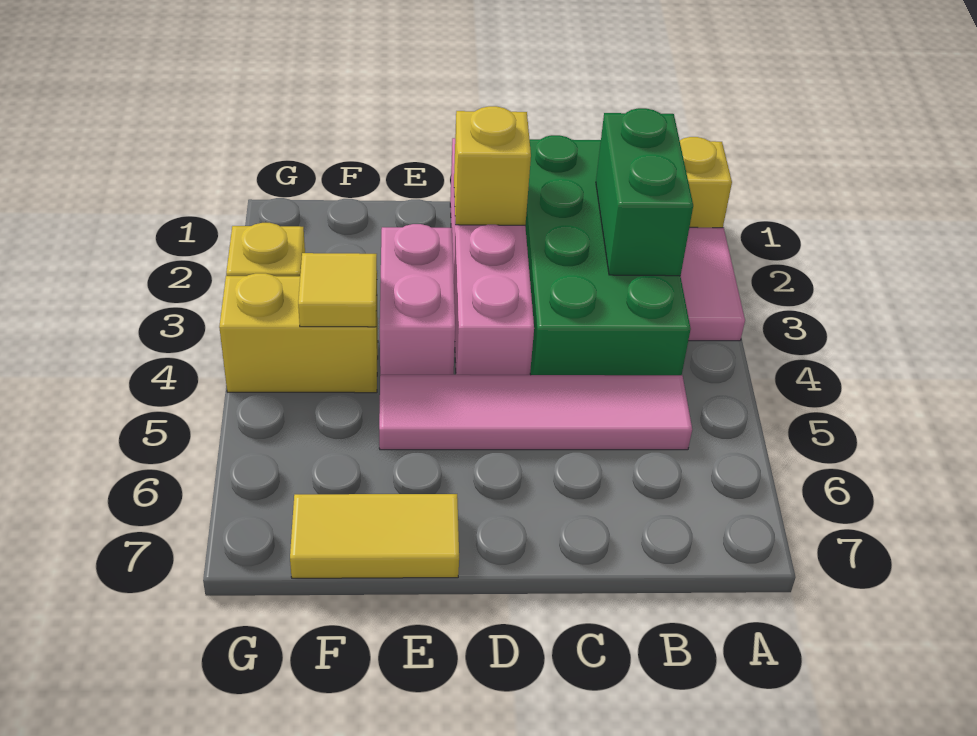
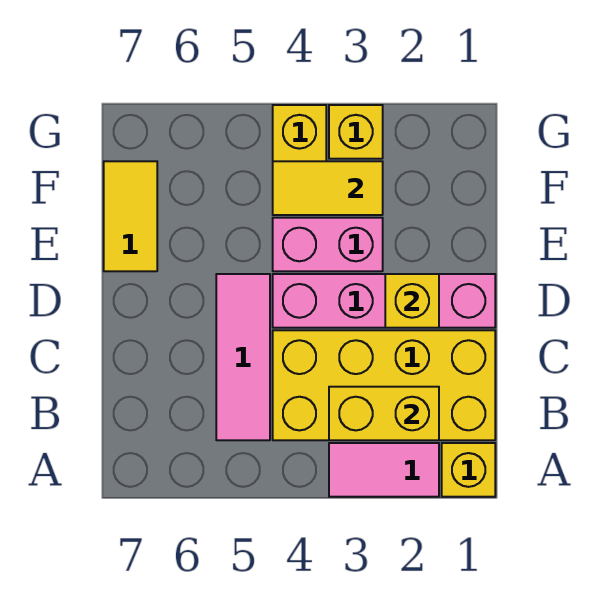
green 2x4 brick [525,135,691,375] -> yellow 2x4 brick [273,330,495,440]
green 1x2 brick [596,108,693,276] -> yellow 1x2 brick [329,387,439,440]
pink 1x4 tile [379,375,692,450] -> pink 1x3 tile [216,274,270,440]
yellow 1x1 tile [298,253,377,327] -> yellow 1x2 tile [273,161,383,215]

